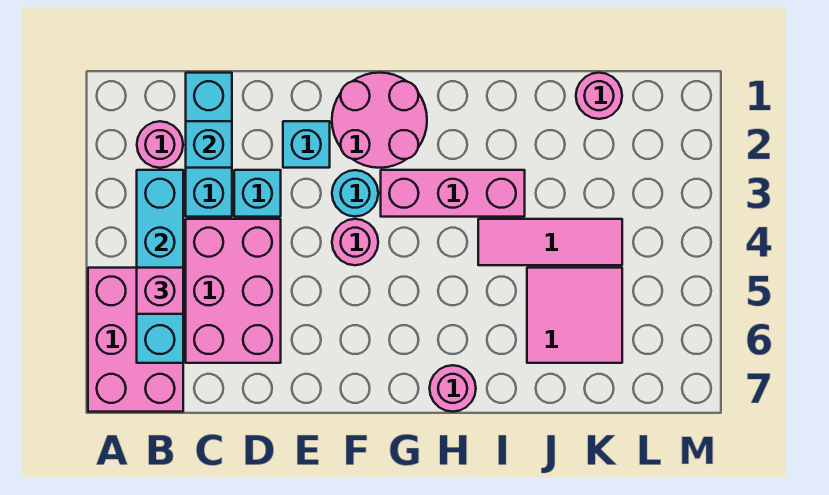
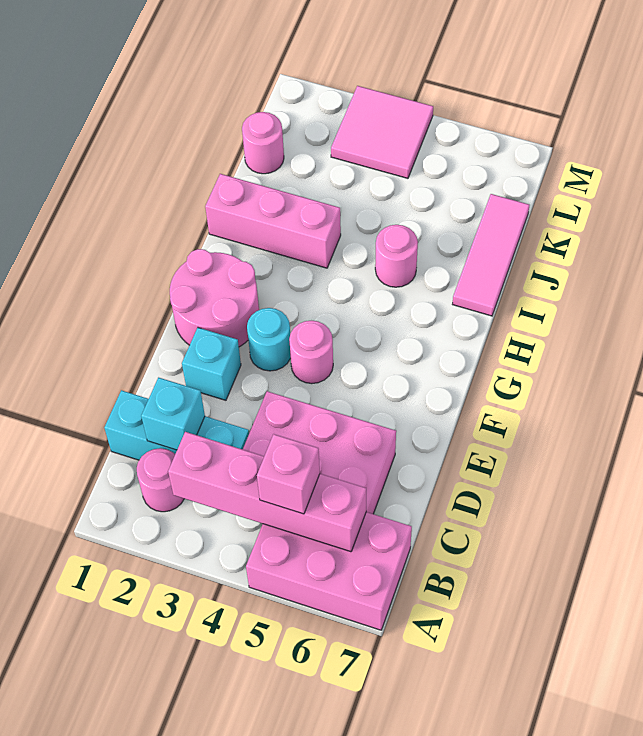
cyan 1x4 brick [137,170,183,363] -> pink 1x4 brick [168,432,366,552]
cyan 1x1 brick [234,170,281,217] -> none
pink 1x3 brick [381,170,525,217] -> pink 1x3 brick turned to [205,174,341,268]
pink 1x1 round brick [430,365,476,412] -> pink 1x1 round brick moved to [375,225,418,287]
pink 1x3 tile [478,219,622,265] -> pink 1x3 tile moved to [453,194,529,316]
pink 2x2 tile [527,268,622,363] -> pink 2x2 tile moved to [331,86,433,178]

